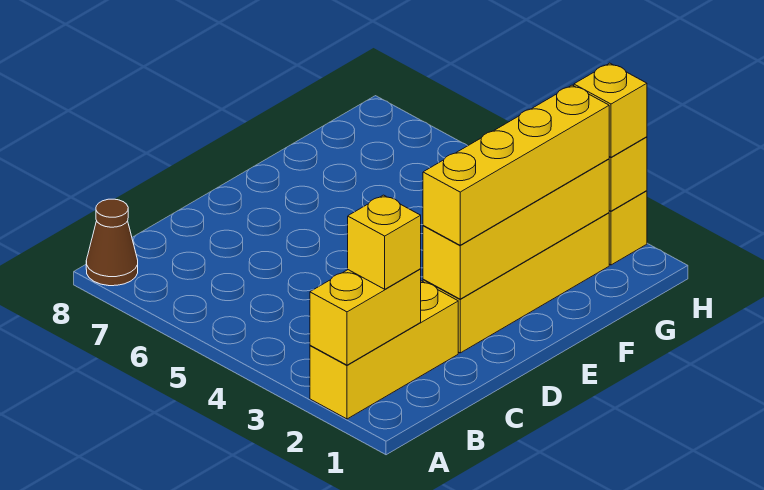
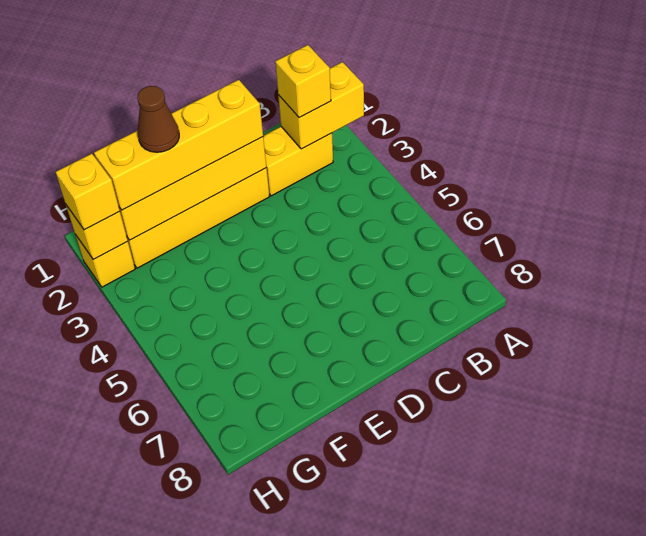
yellow 1x3 brick [310,281,458,419] -> yellow 1x2 brick [263,127,333,196]
brown 1x1 cone [86,199,138,286] -> brown 1x1 cone moved to [138,86,179,152]

